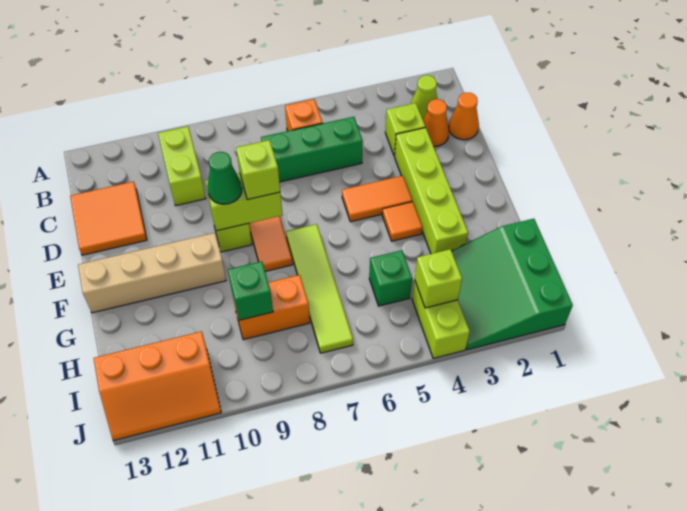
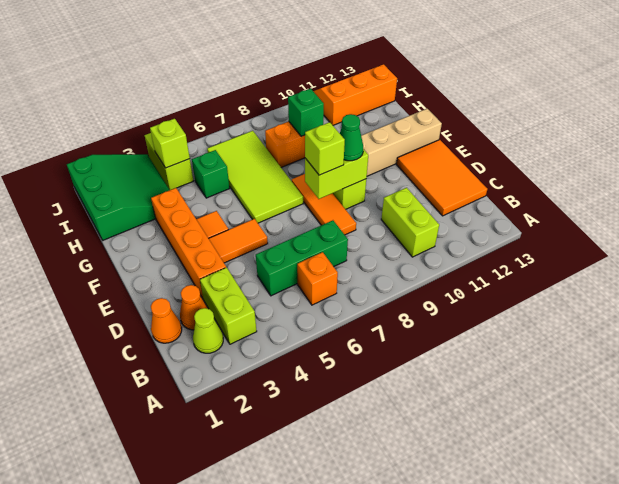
lime 1x1 brick [385,103,425,156] -> lime 1x2 brick [200,267,257,344]
orange 2x2 tile [70,182,147,255] -> orange 2x3 tile [397,140,487,216]
lime 1x4 brick [395,128,468,254] -> orange 1x4 brick [151,188,226,298]
lime 1x4 tile [286,224,353,353] -> lime 2x4 tile [207,131,303,223]

